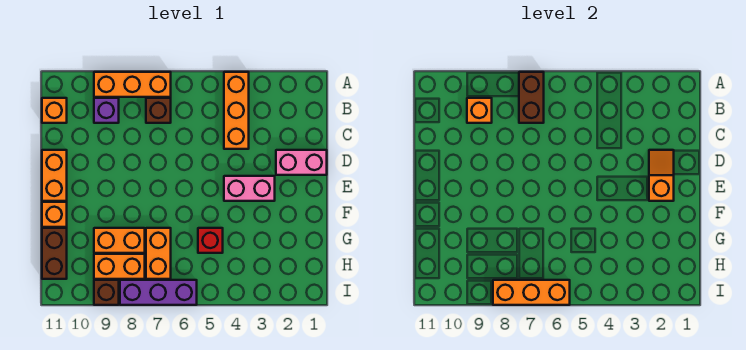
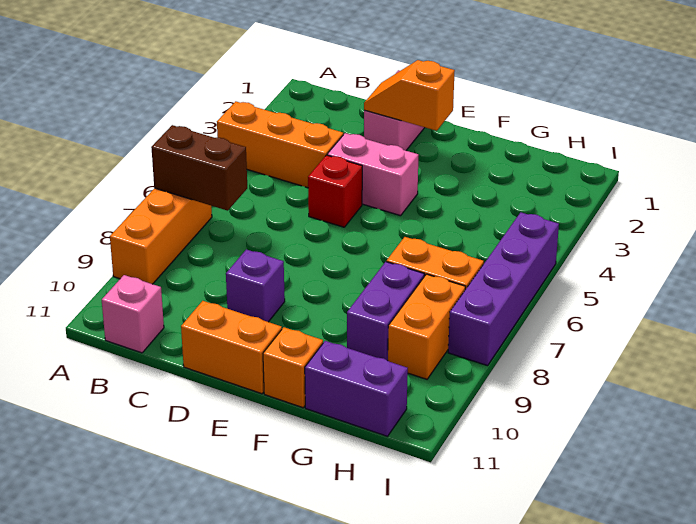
brown 1x1 brick [146,98,171,123] -> none
purple 1x1 brick [94,98,119,123] -> purple 1x1 brick moved to [226,249,285,322]
orange 1x1 brick [467,98,492,123] -> none
orange 1x1 brick [42,98,67,123] -> pink 1x1 brick [102,275,164,353]
pink 1x2 brick [224,176,275,201] -> pink 1x2 brick turned to [327,133,419,216]
red 1x1 brick [198,228,223,253] -> red 1x1 brick moved to [308,155,362,227]
orange 1x2 brick [94,228,145,253] -> purple 1x2 brick [347,262,424,361]
brown 1x2 brick [42,228,67,279] -> purple 1x2 brick [305,341,408,436]
purple 1x3 brick [120,280,197,305] -> purple 1x4 brick [448,212,559,366]
orange 1x3 brick [493,280,570,305] -> none
brown 1x1 brick [94,280,119,305] -> none

